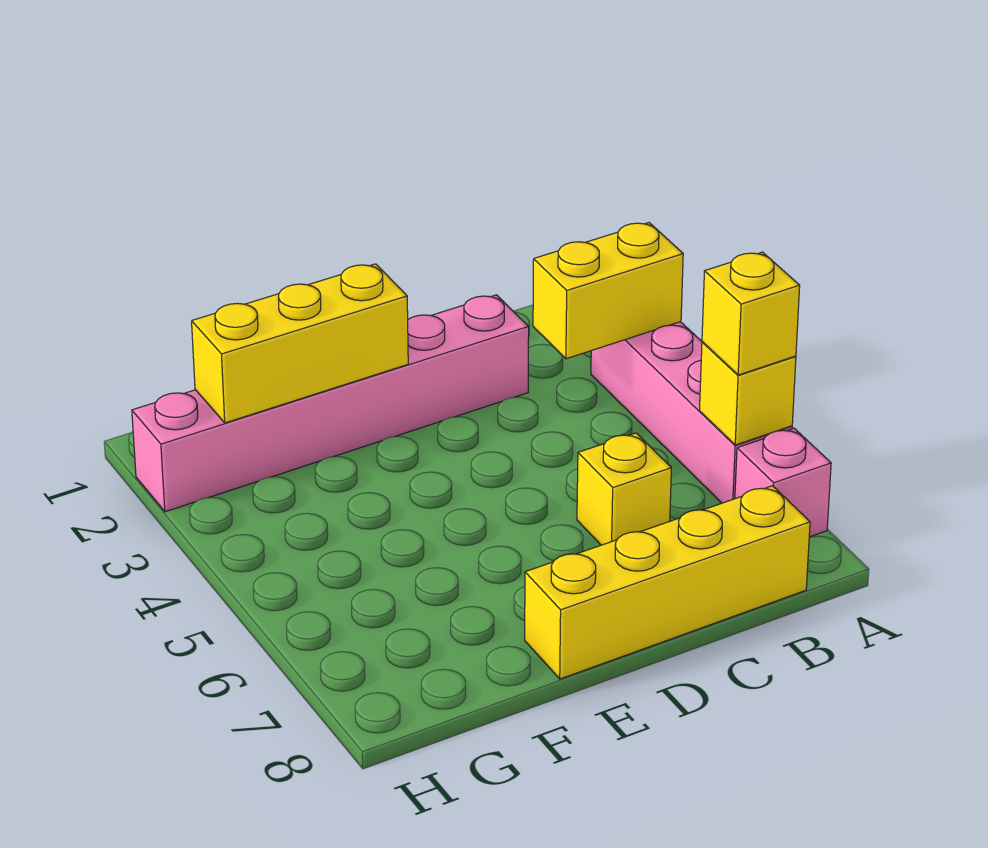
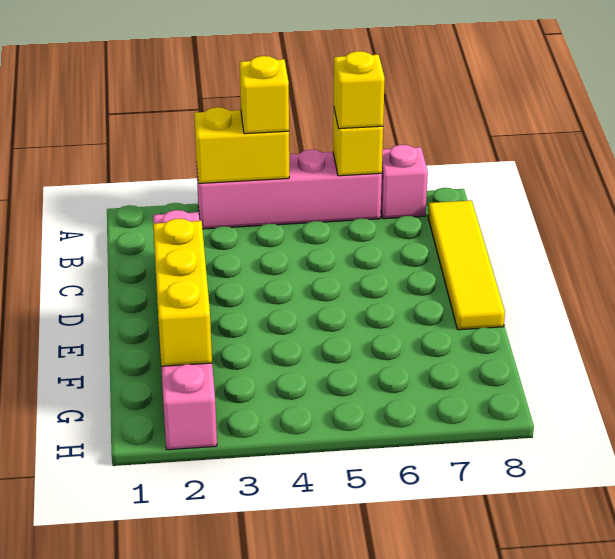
yellow 1x2 brick [533,223,683,359] -> yellow 1x2 brick turned to [194,107,289,183]
yellow 1x4 brick [525,486,810,679] -> yellow 1x4 tile [428,200,505,330]
yellow 1x1 brick [577,433,671,545] -> yellow 1x1 brick moved to [240,56,289,134]

